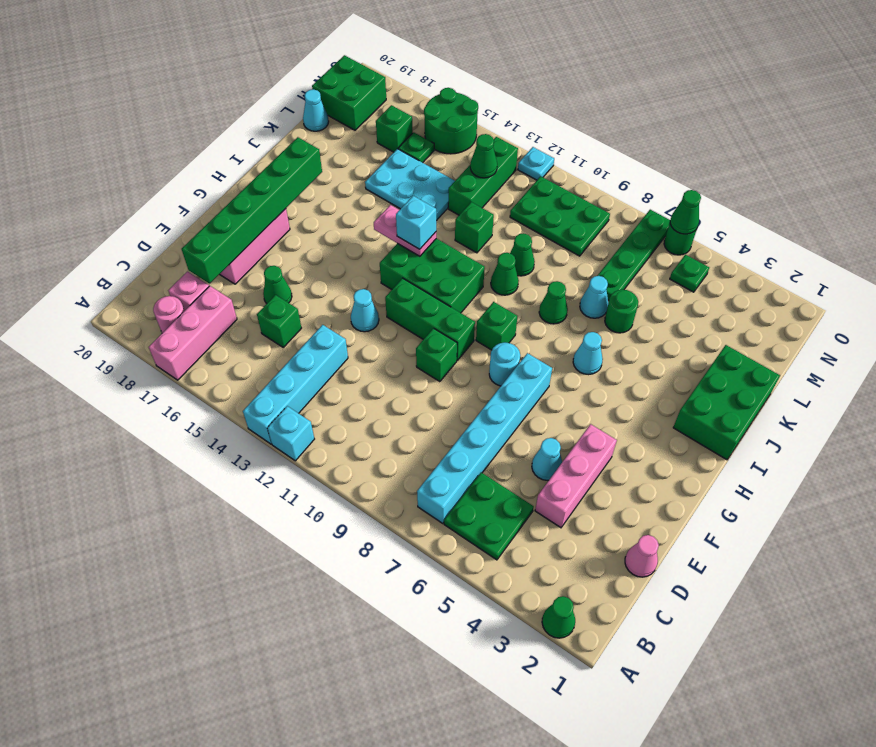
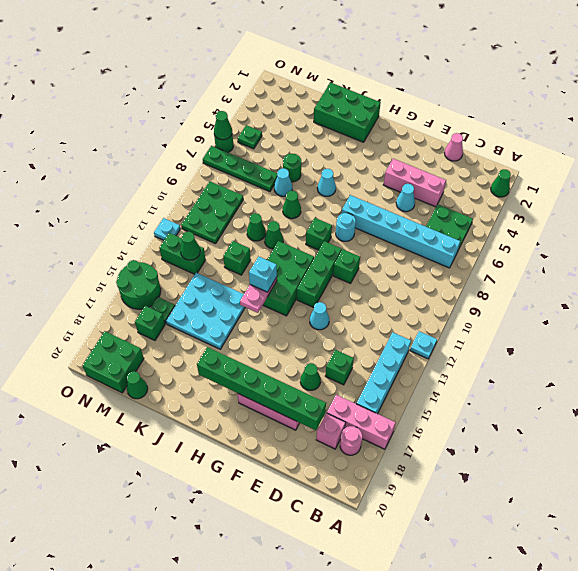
cyan 1x1 brick [267,406,314,461] -> cyan 1x1 plate [410,331,437,359]
cyan 1x4 brick [243,325,348,444] -> cyan 1x4 brick turned to [356,332,411,414]
cyan 2x3 plate [365,149,455,221] -> cyan 3x3 plate [166,273,245,349]
green 1x3 brick [448,137,518,215] -> green 1x2 brick [159,233,205,274]
cyan 1x1 cone [303,89,329,131] -> green 1x1 cone [127,371,148,399]

